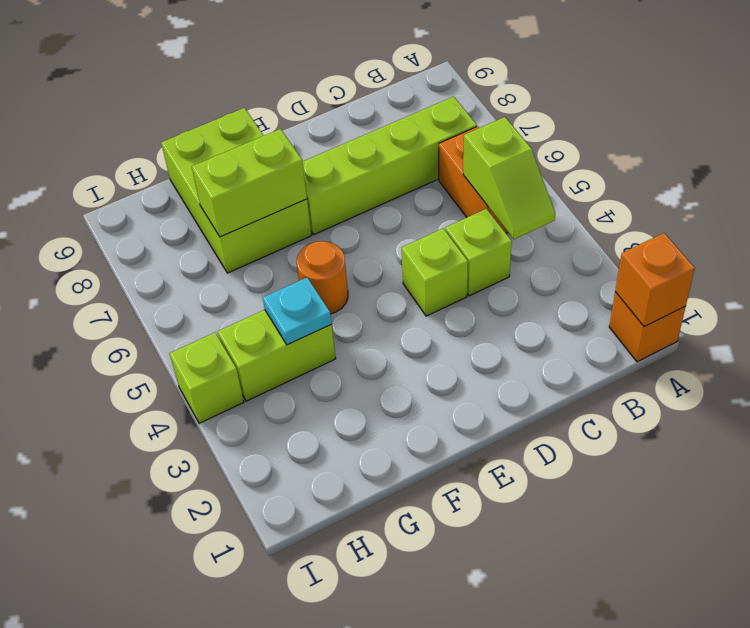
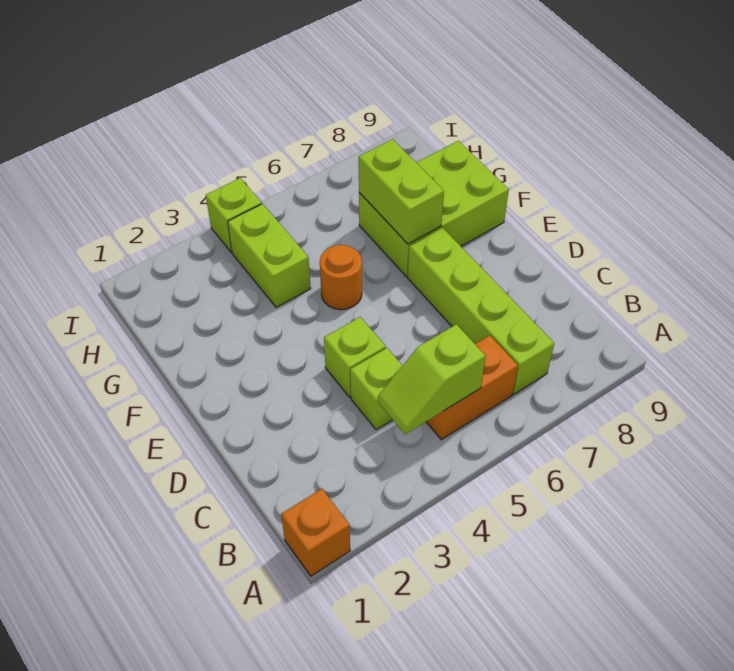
orange 1x1 brick [615,233,695,327] -> none
cyan 1x1 plate [263,278,332,345] -> none

